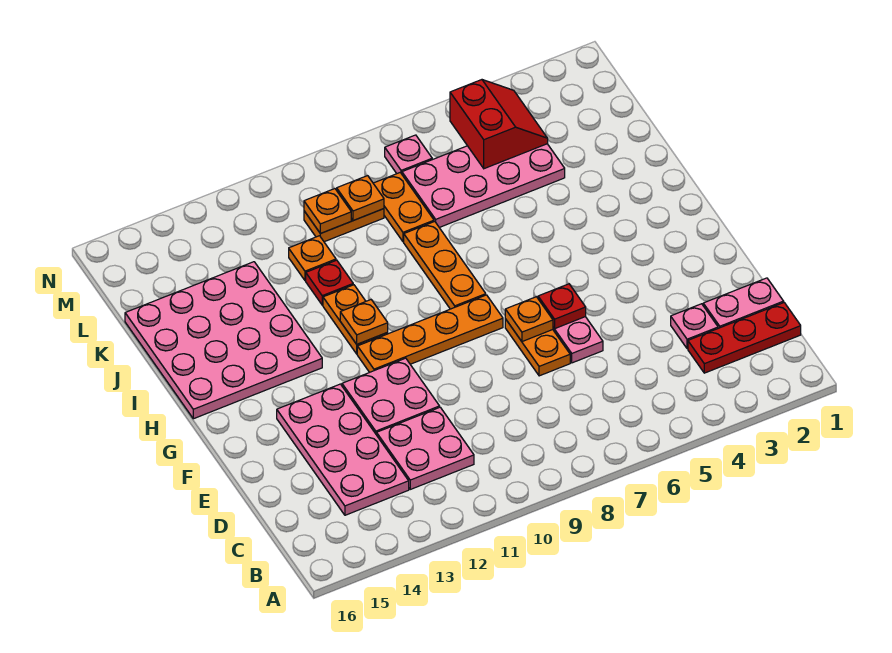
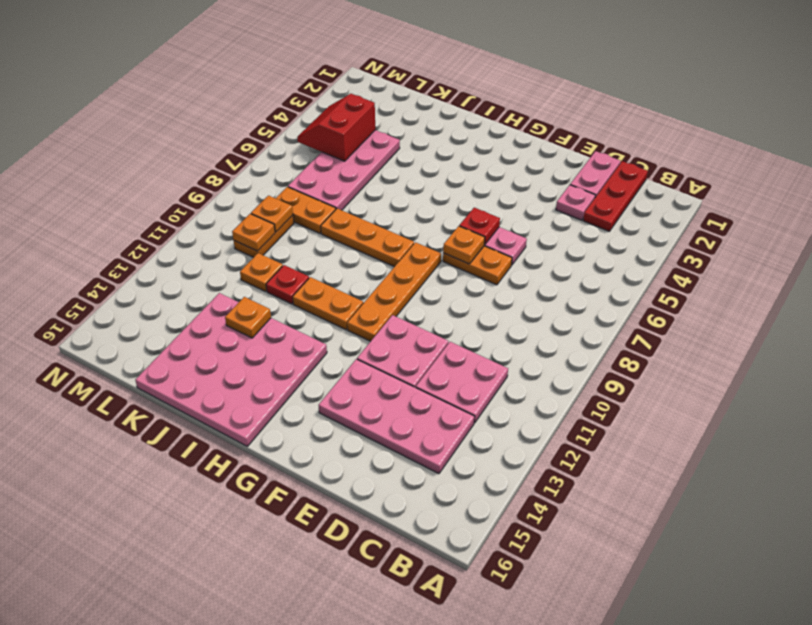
orange 1x1 plate [340,300,388,344] -> orange 1x1 plate moved to [225,297,271,338]
red 2x2 slope [450,80,548,169] -> red 2x2 slope turned to [297,94,375,161]
pink 1x1 plate [385,135,432,174] -> none

